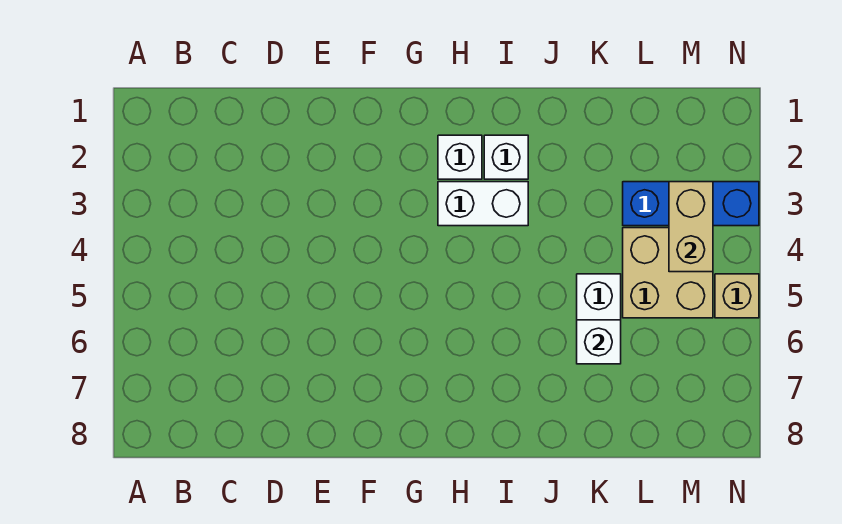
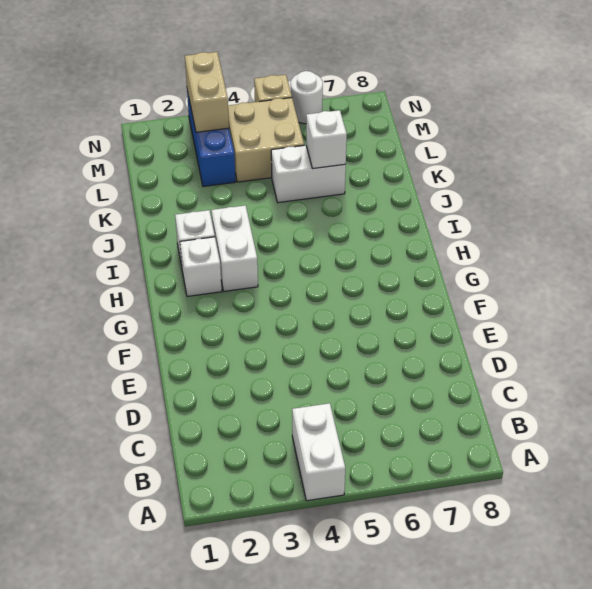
none -> white 1x2 brick [292,403,345,501]
tan 1x2 brick [669,182,713,272] -> tan 1x2 brick turned to [185,52,229,132]
none -> white 1x1 round brick [291,71,323,124]

